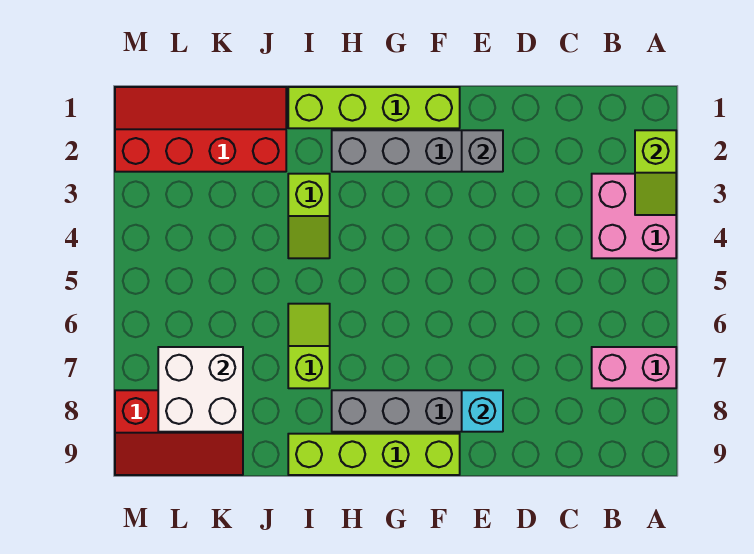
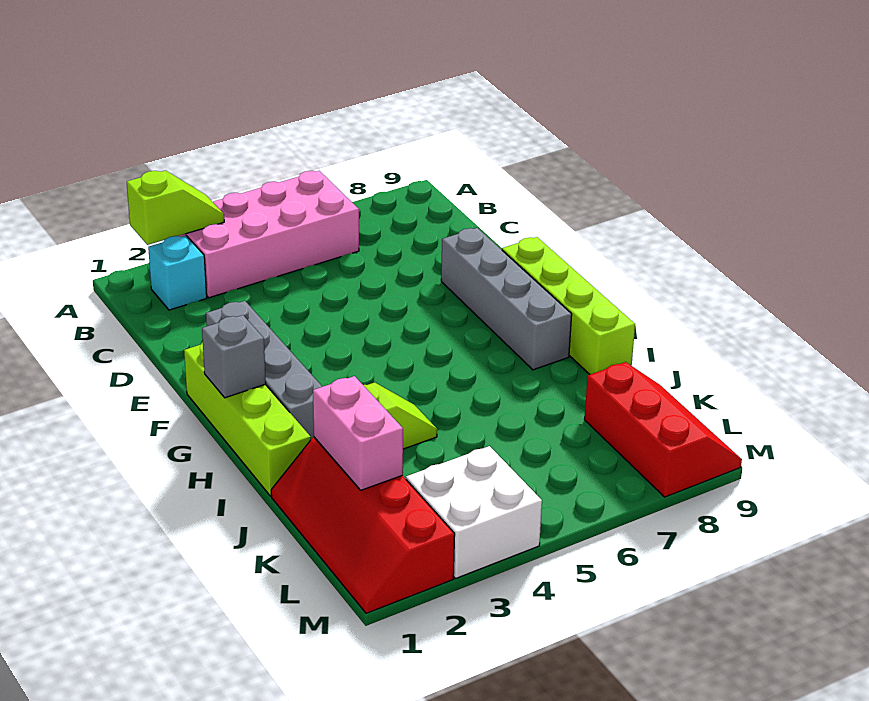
pink 2x2 brick [592,174,676,258] -> pink 2x4 brick [180,171,359,298]
pink 1x2 brick [592,347,676,388] -> pink 1x2 brick moved to [313,376,403,490]
grey 1x1 brick [462,130,503,172] -> grey 1x1 brick moved to [202,315,266,398]
cyan 1x1 brick [462,390,503,432] -> cyan 1x1 brick moved to [148,236,207,310]
lime 1x2 slope [288,304,330,388] -> none
white 2x2 brick [158,347,243,432] -> white 2x2 brick moved to [406,446,542,579]

